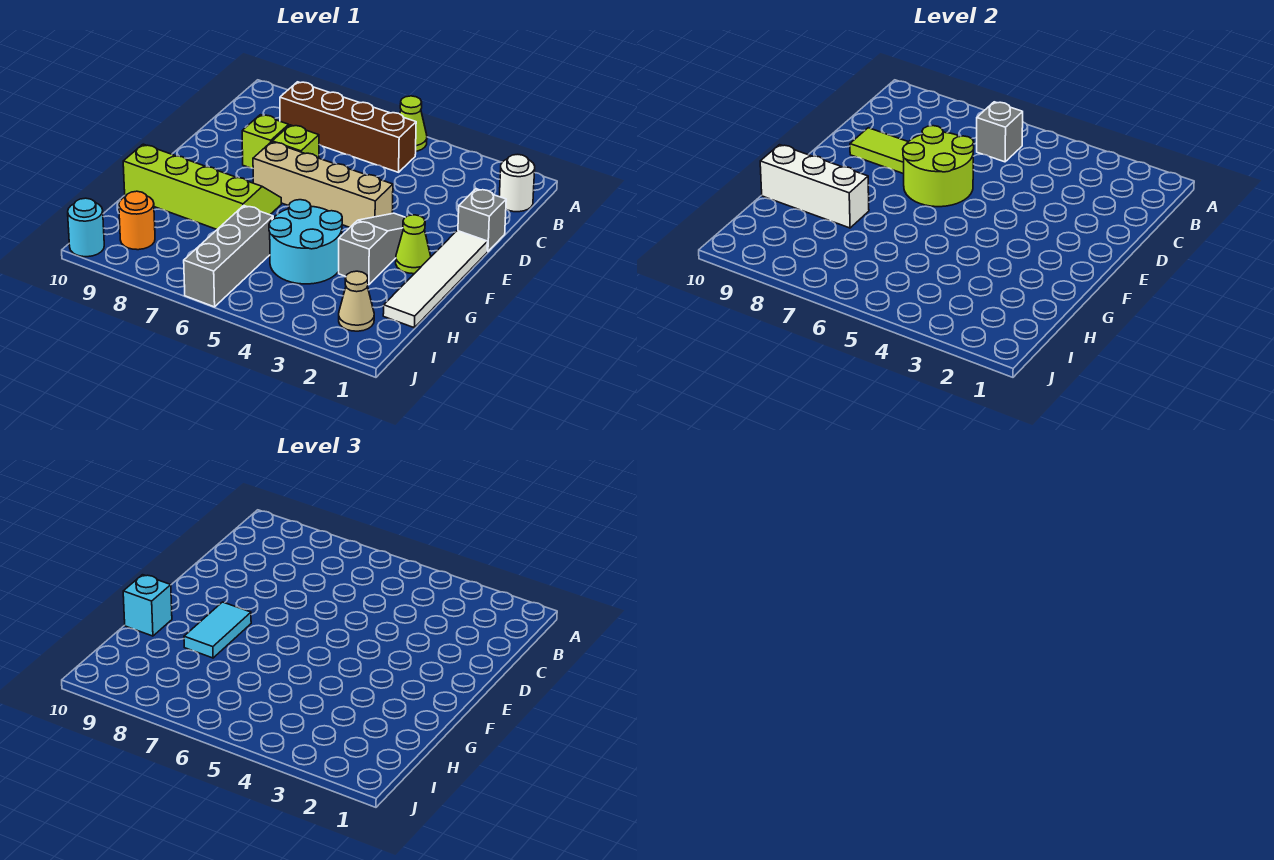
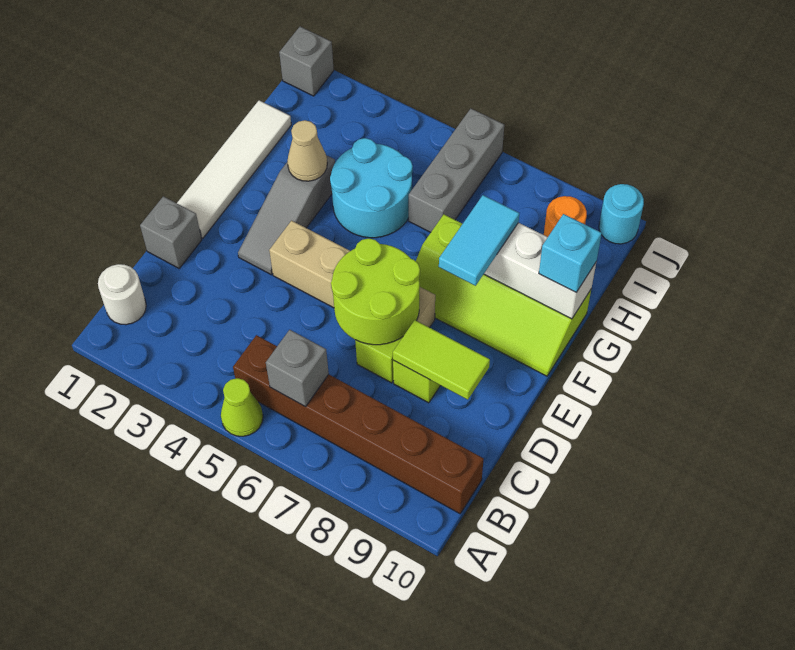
brown 1x4 brick [280,82,416,172] -> brown 1x6 brick [233,335,483,514]
lime 1x1 cone [396,215,431,274] -> none
tan 1x1 cone [339,271,374,331] -> tan 1x1 cone moved to [287,120,327,181]
none -> grey 1x1 brick [279,27,334,96]

